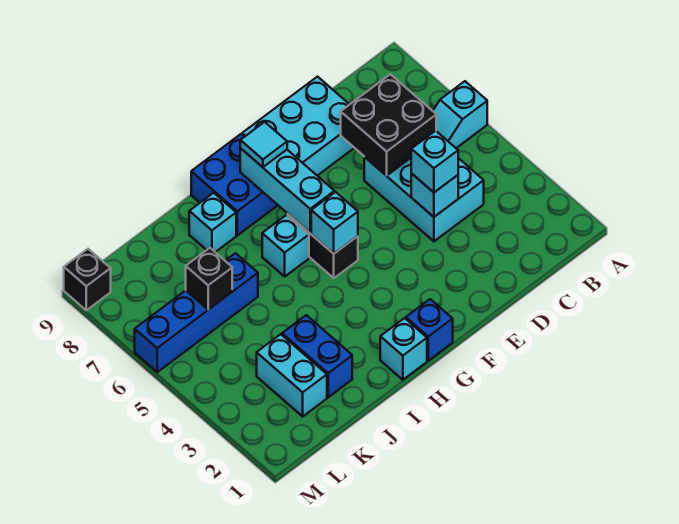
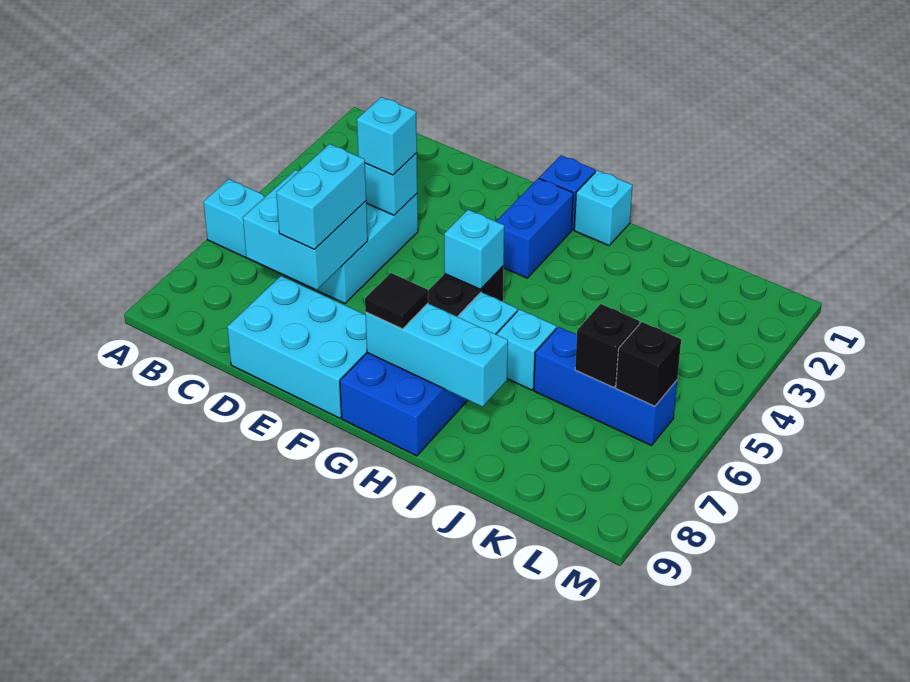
black 2x2 brick [341,74,436,176] -> cyan 2x2 brick [243,170,368,290]
cyan 1x3 brick [240,148,334,233] -> cyan 1x3 brick turned to [365,304,508,407]
cyan 1x1 tile [240,122,287,167] -> black 1x1 tile [365,273,428,329]
cyan 1x1 brick [189,193,236,252] -> cyan 1x1 brick moved to [496,309,556,390]
blue 1x2 brick [282,315,352,397] -> blue 1x2 brick moved to [496,178,573,278]
blue 1x4 brick [135,253,258,372] -> blue 1x3 brick [534,327,677,445]
cyan 1x2 brick [257,334,327,416] -> cyan 1x2 brick moved to [276,144,366,249]
black 1x1 brick [64,249,111,310] -> black 1x1 brick moved to [616,322,681,406]

